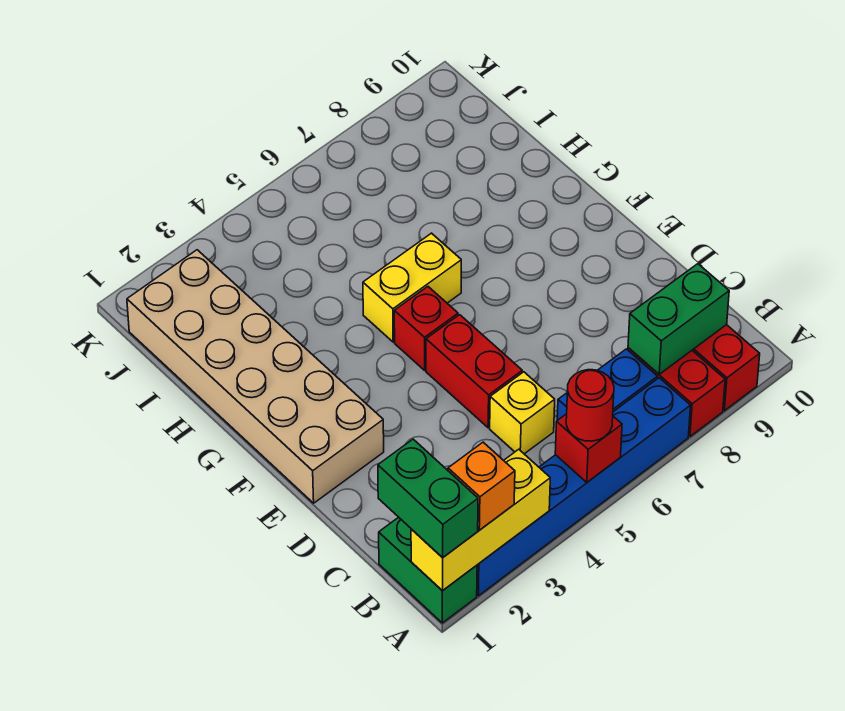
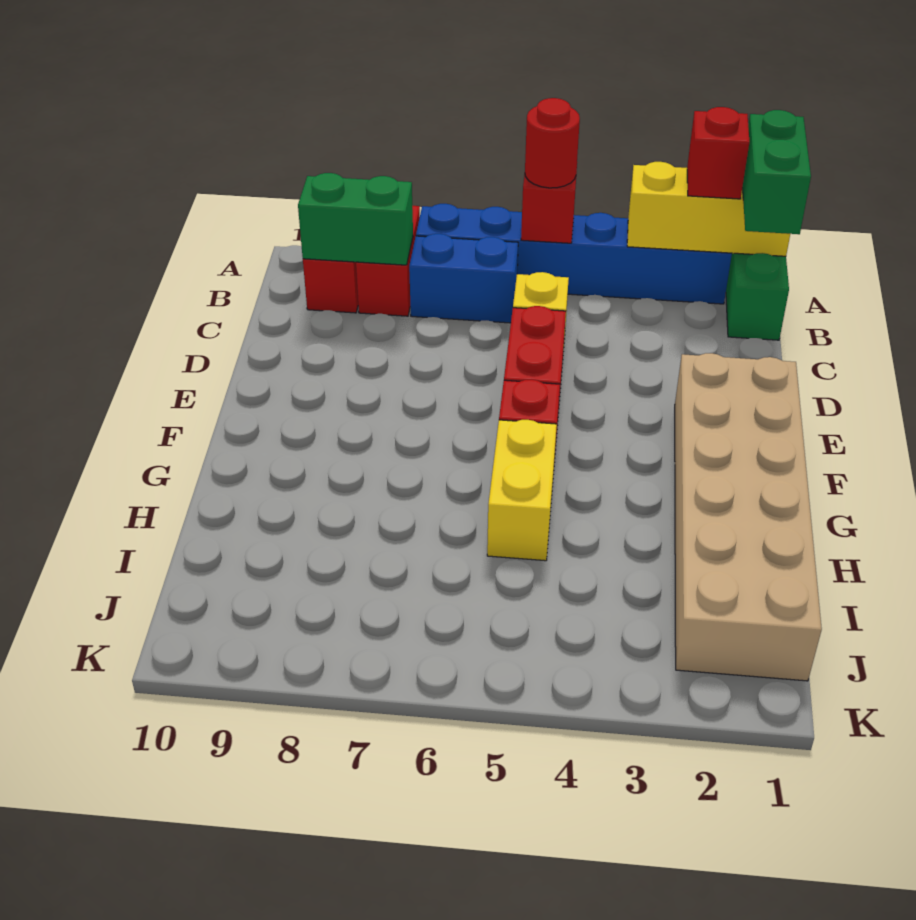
orange 1x1 brick [448,442,515,530] -> red 1x1 brick [687,107,750,199]
yellow 1x2 brick [363,233,461,342] -> yellow 1x2 brick turned to [487,420,557,561]

